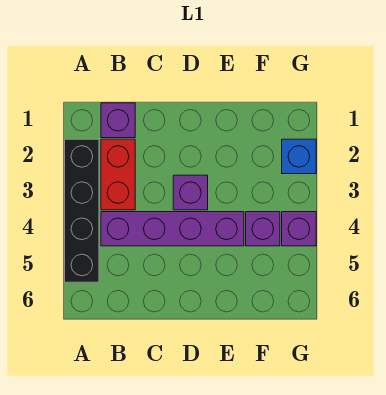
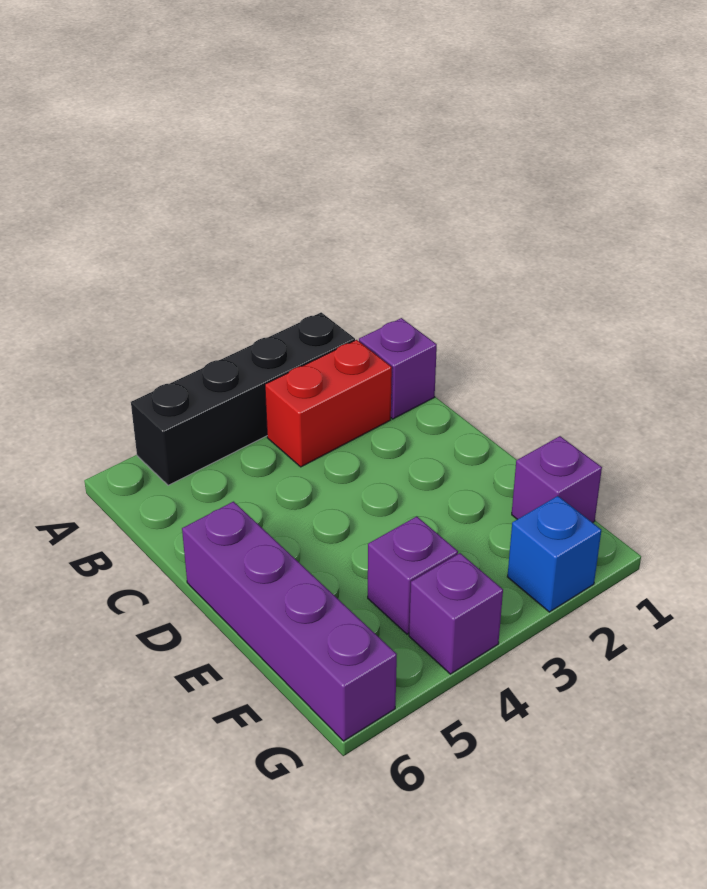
purple 1x4 brick [101,212,244,246] -> purple 1x4 brick moved to [182,502,397,741]
purple 1x1 brick [173,175,208,210] -> purple 1x1 brick moved to [512,436,602,523]

